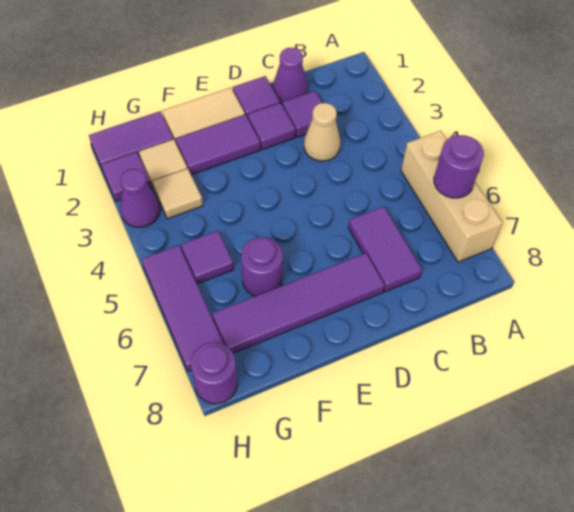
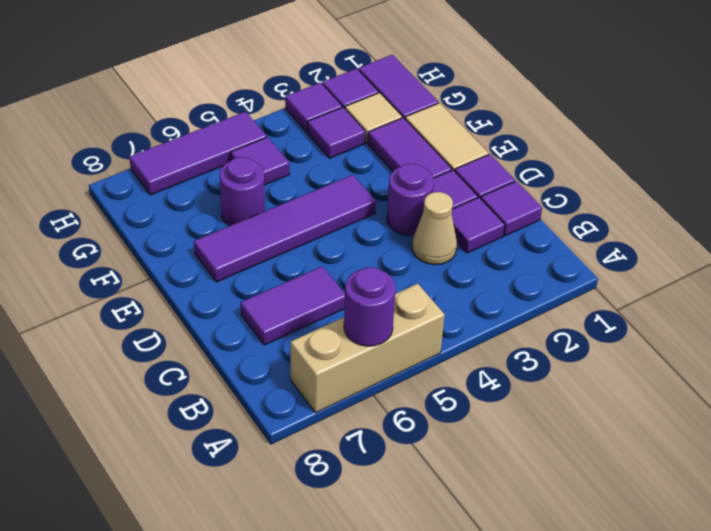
purple 1x1 cone [273,48,308,104] -> purple 1x1 tile [481,181,542,236]
purple 1x4 tile [212,253,385,353] -> purple 1x4 tile turned to [194,175,376,282]
tan 1x1 tile [152,168,203,219] -> purple 1x1 tile [308,107,365,158]
purple 1x1 cone [120,169,160,227] -> purple 1x1 tile [285,83,342,132]
purple 1x1 round brick [191,342,237,404] -> purple 1x1 round brick moved to [387,164,434,235]

